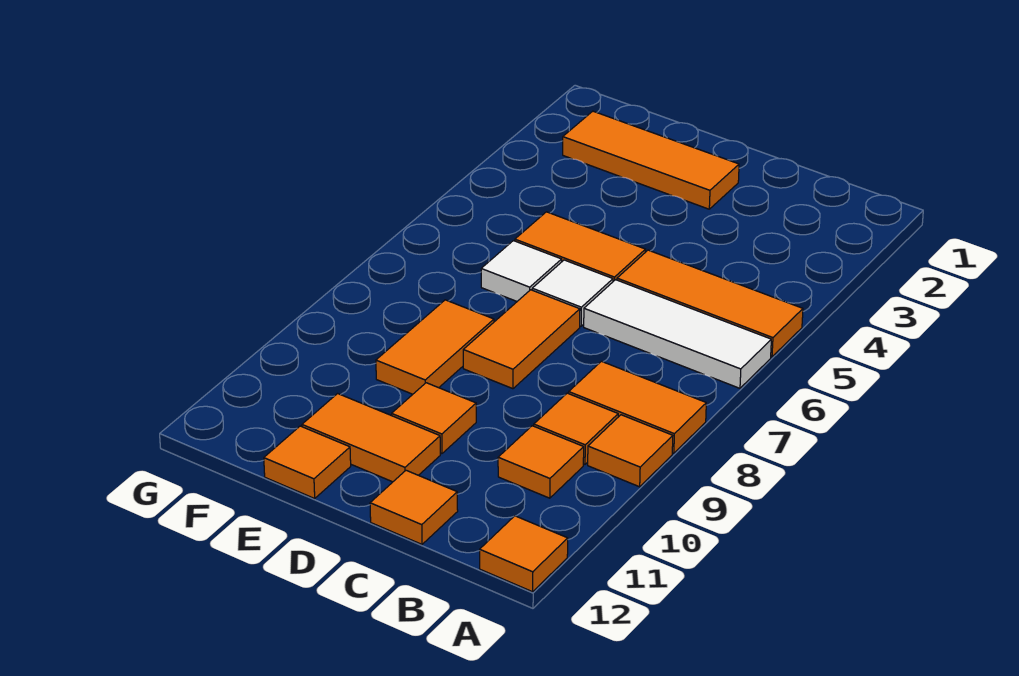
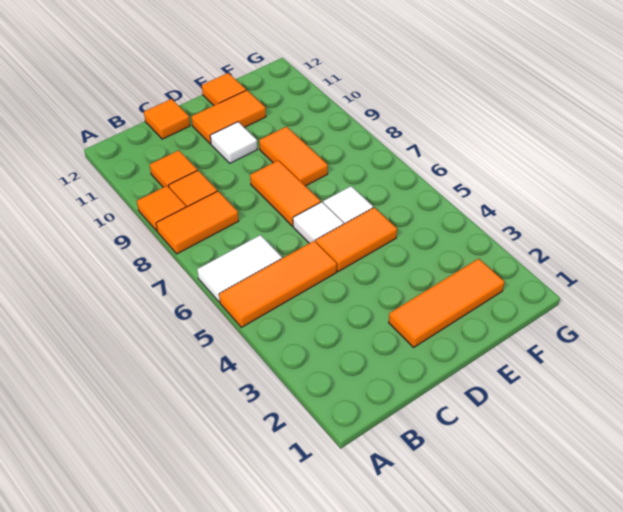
white 1x3 tile [584,280,771,388] -> white 1x2 tile [197,235,282,302]
orange 1x1 tile [480,516,568,592] -> none
orange 1x1 tile [392,383,476,454] -> white 1x1 tile [210,122,257,163]

